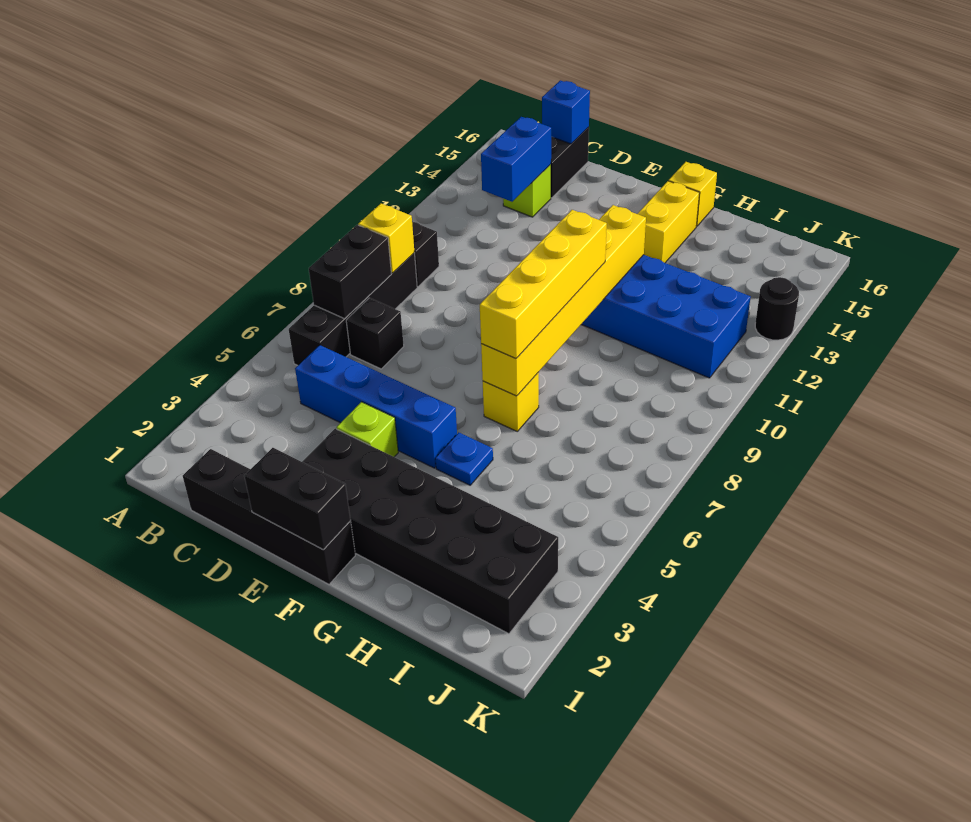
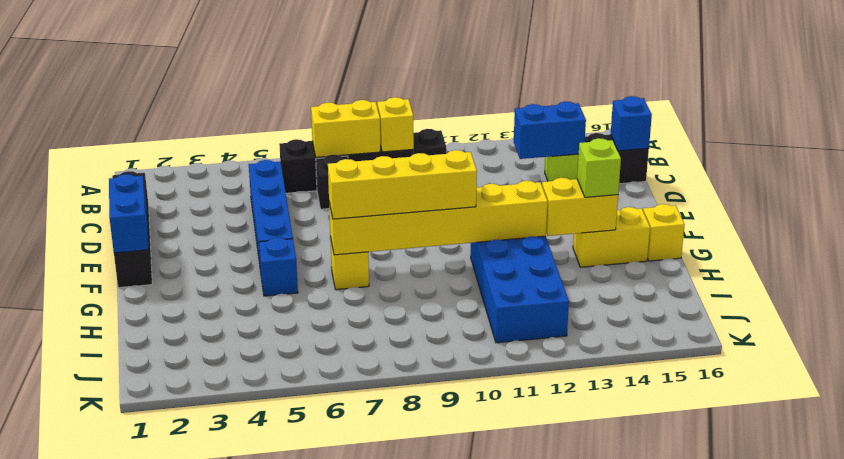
black 1x2 brick [309,225,391,319] -> yellow 1x2 brick [311,100,381,157]
black 1x2 brick [244,448,351,550] -> blue 1x2 brick [109,174,149,253]
black 2x6 brick [302,429,558,634] -> none
lime 1x1 brick [337,402,398,457] -> lime 1x1 brick moved to [577,138,621,197]
blue 1x1 plate [435,432,493,485] -> blue 1x1 brick [259,238,298,296]
none -> yellow 1x2 brick [542,178,618,236]
black 1x1 round brick [755,277,799,340] -> none

